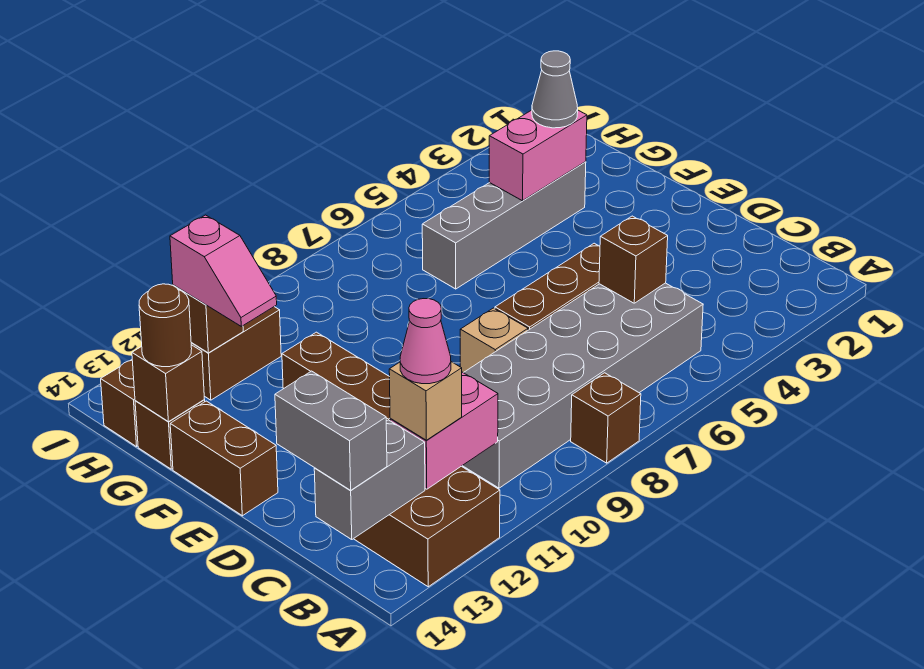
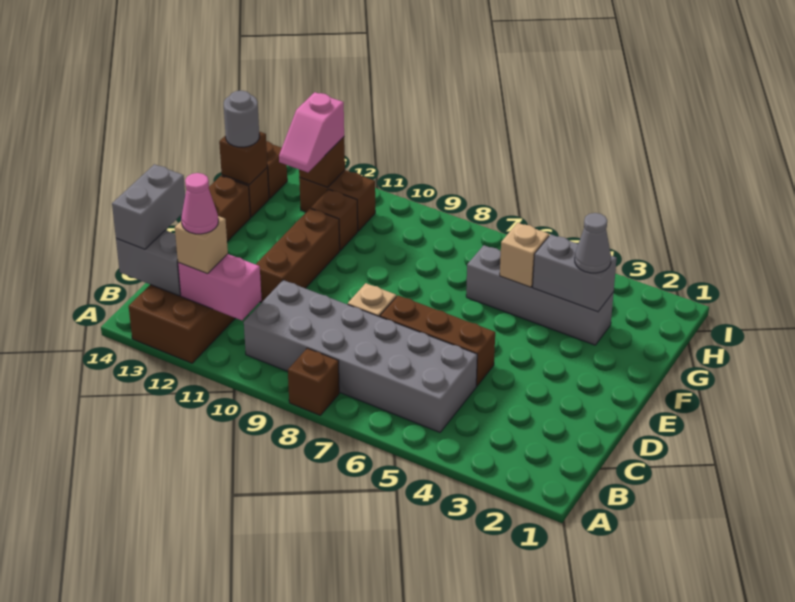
brown 1x1 brick [599,216,668,303] -> brown 1x1 brick moved to [311,189,358,251]
pink 1x2 brick [489,110,587,201] -> grey 1x2 brick [533,235,617,312]
none -> tan 1x1 brick [500,223,549,287]
brown 1x1 round brick [139,284,192,367] -> grey 1x1 round brick [224,91,259,147]

